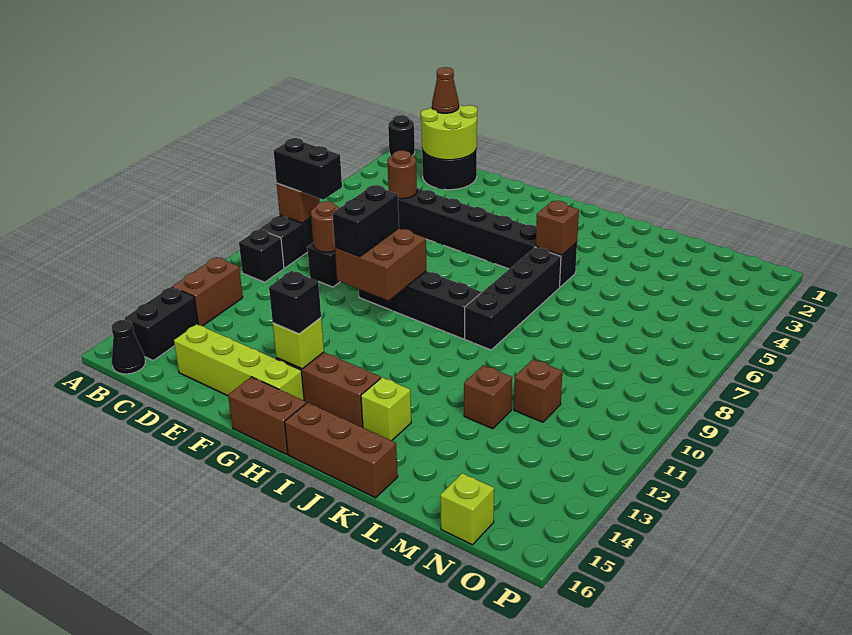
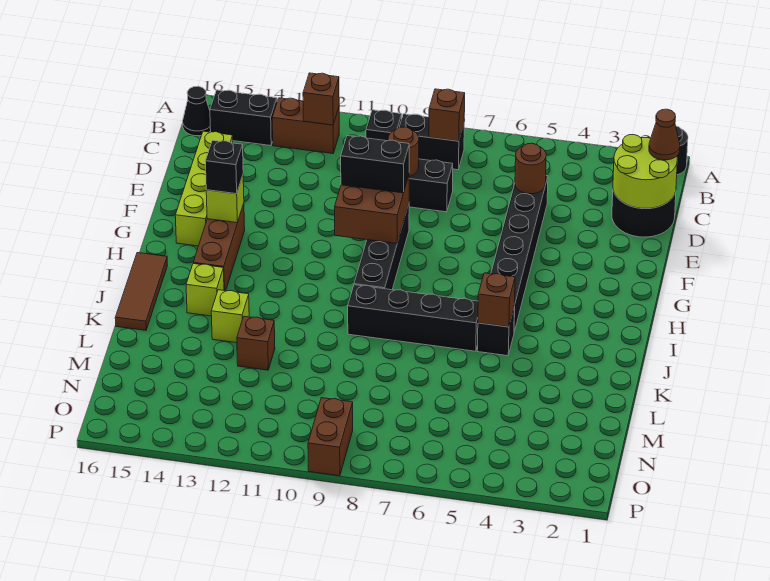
black 1x2 brick [273,138,342,200] -> none
brown 1x2 brick [228,377,306,454] -> brown 1x2 brick moved to [308,398,353,476]
brown 1x3 brick [285,403,398,498] -> brown 1x3 tile [115,253,168,330]
brown 1x1 brick [514,359,562,422] -> brown 1x1 brick moved to [303,73,339,125]
lime 1x1 brick [440,473,494,545] -> lime 1x1 brick moved to [211,290,249,343]

